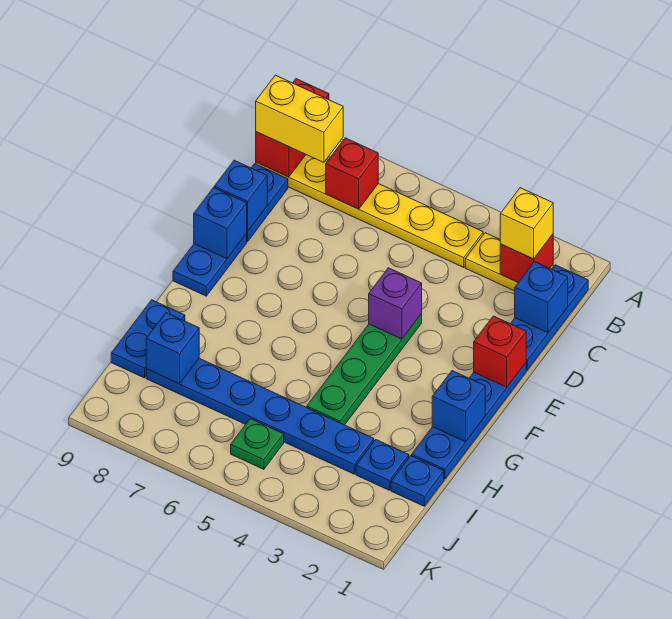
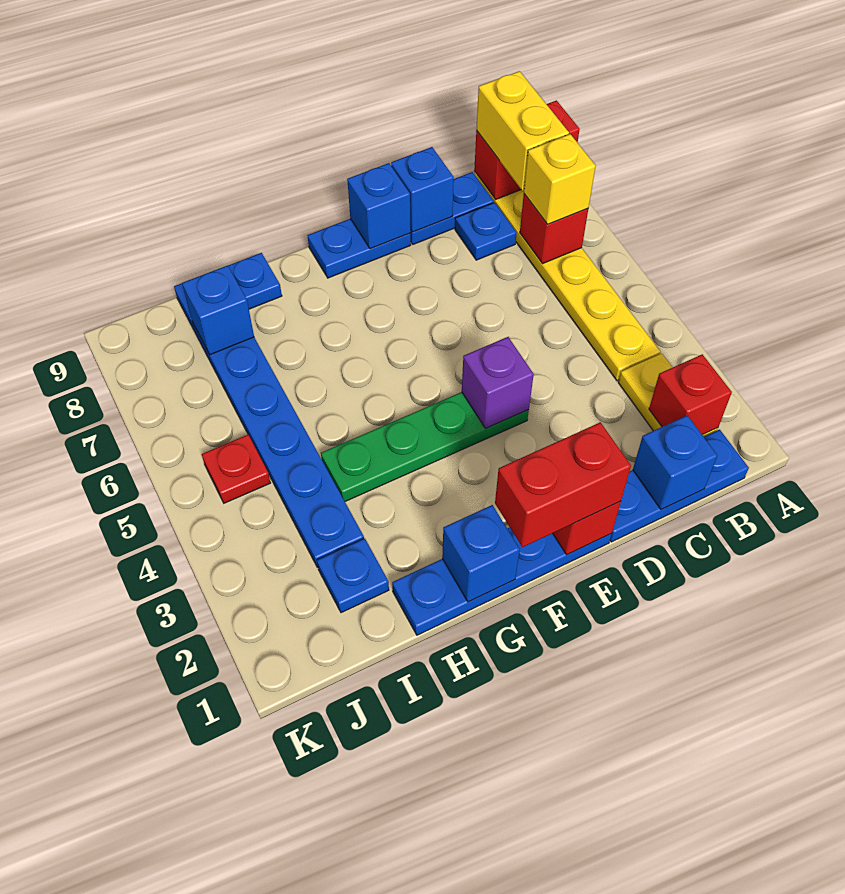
yellow 1x1 brick [500,188,553,259] -> yellow 1x1 brick moved to [524,134,596,224]
none -> red 1x2 brick [495,422,631,547]
blue 1x1 plate [391,456,444,506] -> blue 1x1 plate moved to [455,203,516,260]
green 1x1 plate [231,419,284,469] -> red 1x1 plate [202,435,270,503]

